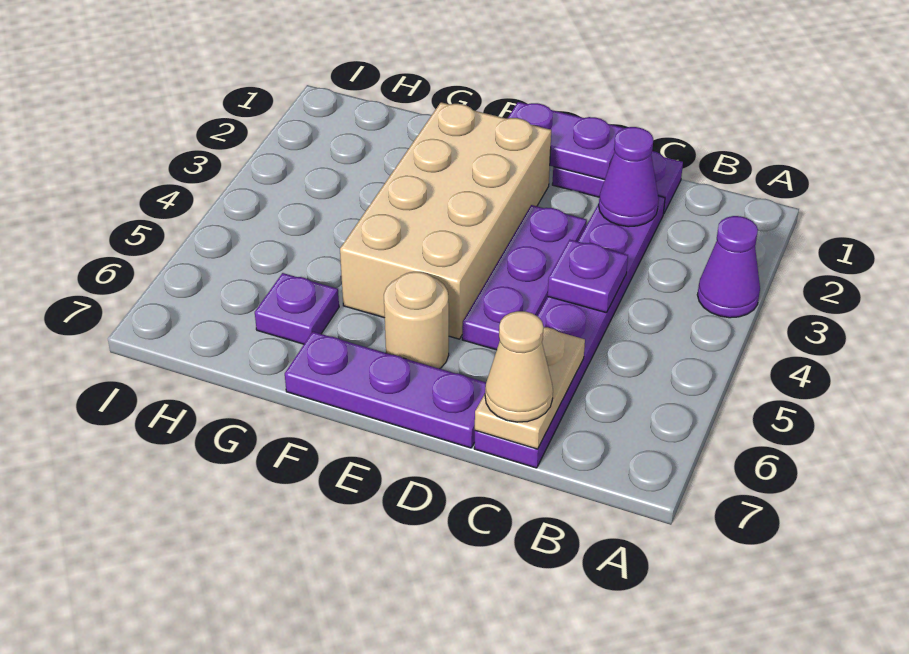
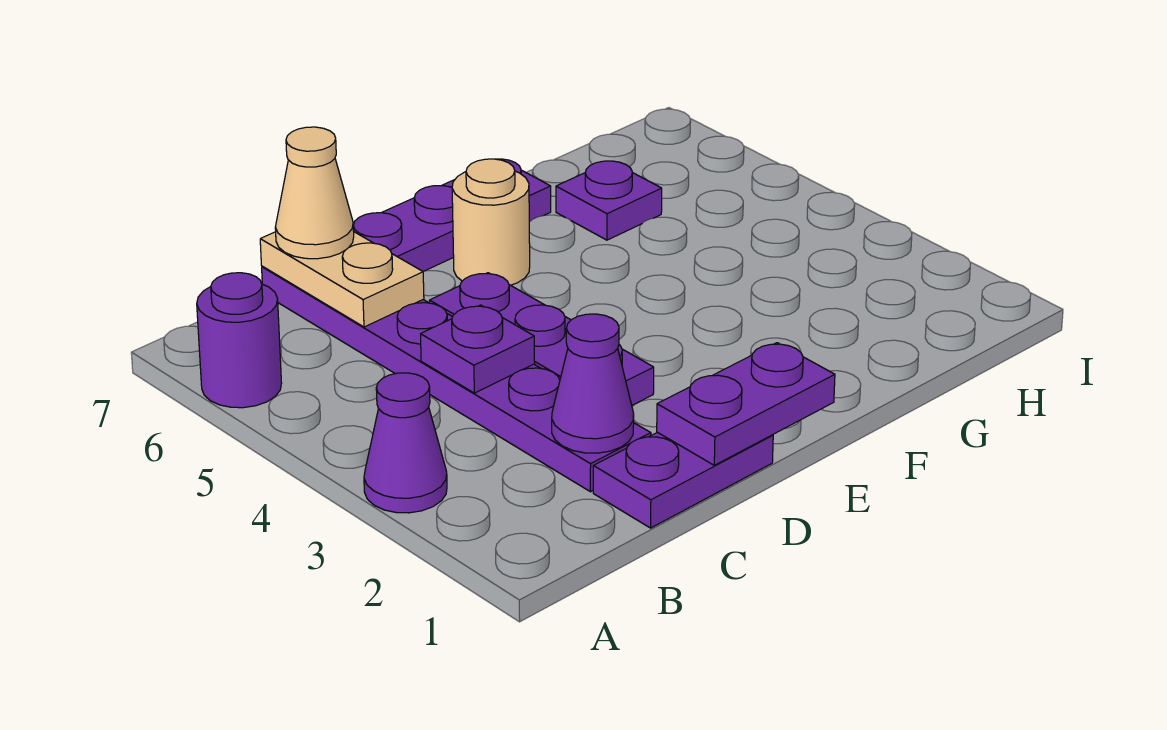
none -> purple 1x1 round brick [197,273,282,408]
tan 2x4 brick [340,102,551,339] -> none

